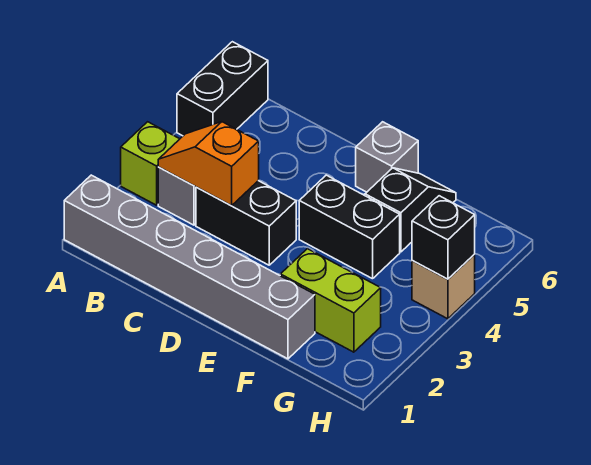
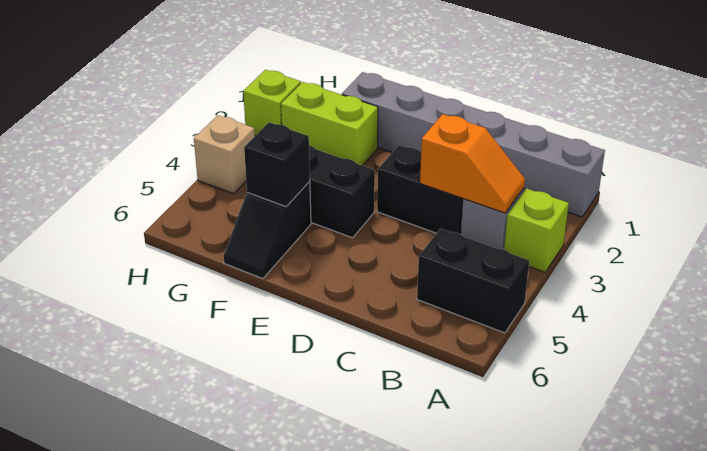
black 1x2 brick [177,42,268,136] -> black 1x2 brick turned to [417,229,529,333]
grey 1x1 brick [356,122,418,192] -> none
none -> lime 1x1 brick [243,70,301,136]
black 1x1 brick [412,196,475,279] -> black 1x1 brick moved to [244,122,310,207]

